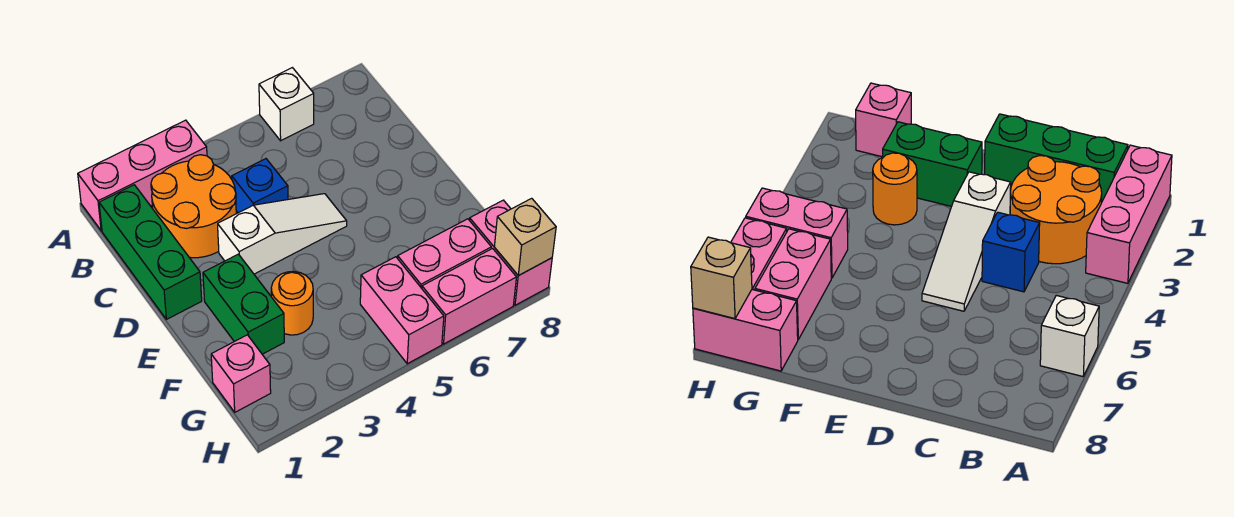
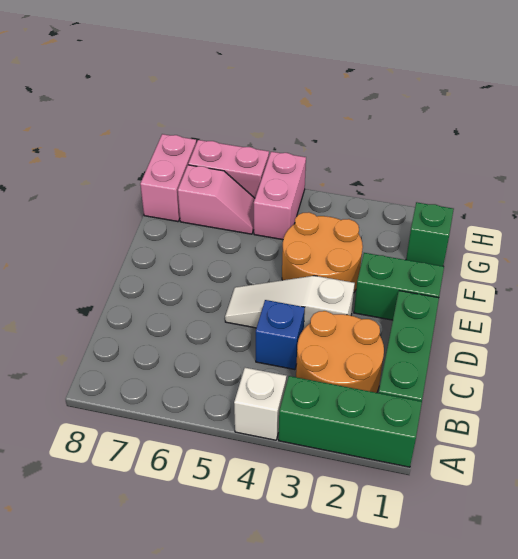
pink 1x3 brick [78,120,207,231] -> green 1x3 brick [279,376,422,467]
white 1x1 brick [259,68,314,141] -> white 1x1 brick moved to [234,368,286,440]
green 1x2 brick [203,254,284,354] -> green 1x2 brick turned to [354,253,444,320]
orange 1x1 round brick [271,271,313,335] -> orange 2x2 round brick [282,212,363,292]
pink 1x1 brick [211,335,271,412] -> green 1x1 brick [406,202,454,266]
pink 1x2 brick [398,219,491,288] -> pink 1x2 slope [178,165,255,234]
tan 1x1 brick [494,198,556,276] -> none

